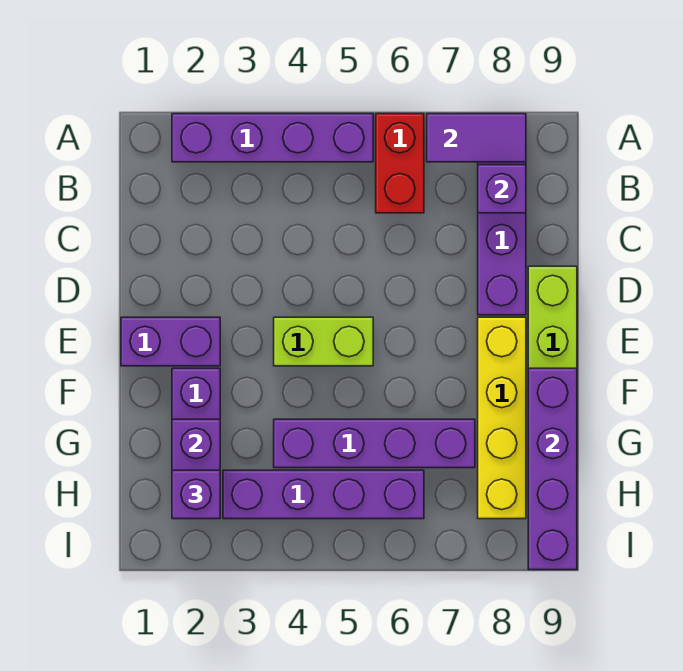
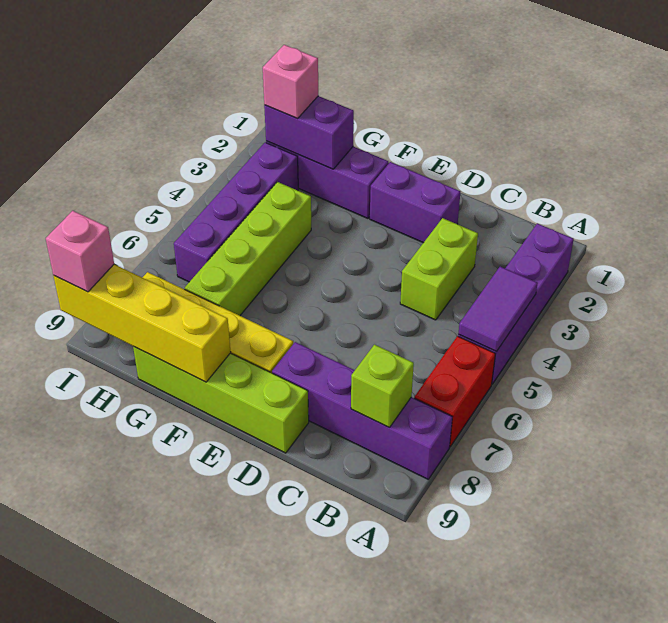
red 1x2 brick [376,114,424,213] -> red 1x2 brick turned to [414,336,495,447]
purple 1x2 tile [427,114,526,162] -> purple 1x2 tile moved to [458,267,538,352]
purple 1x1 brick [478,165,526,213] -> lime 1x1 brick [351,345,414,427]
purple 1x2 brick [121,317,220,366] -> purple 1x2 brick turned to [370,162,460,243]
lime 1x2 brick [274,317,373,366] -> lime 1x2 brick moved to [400,218,478,320]
purple 1x4 brick [528,368,577,570] -> yellow 1x4 brick [54,264,231,382]
purple 1x4 brick [274,419,475,468] -> lime 1x4 brick [185,182,311,316]
purple 1x1 brick [172,470,220,519] -> pink 1x1 brick [263,45,318,119]
none -> pink 1x1 brick [46,211,114,292]

